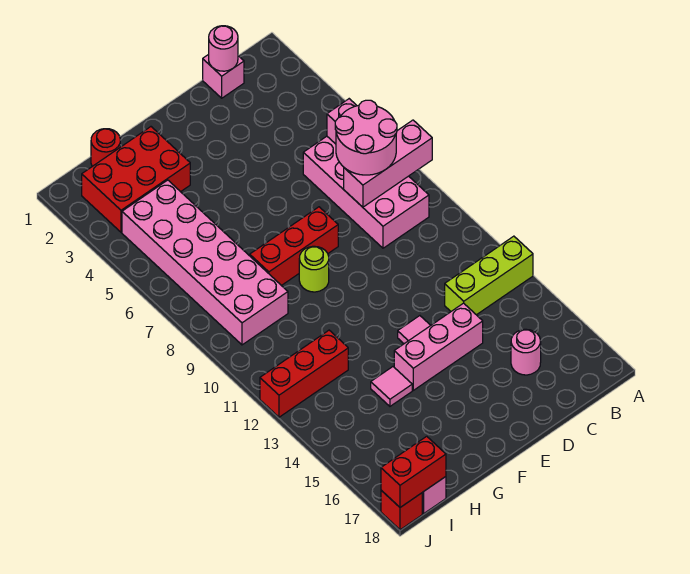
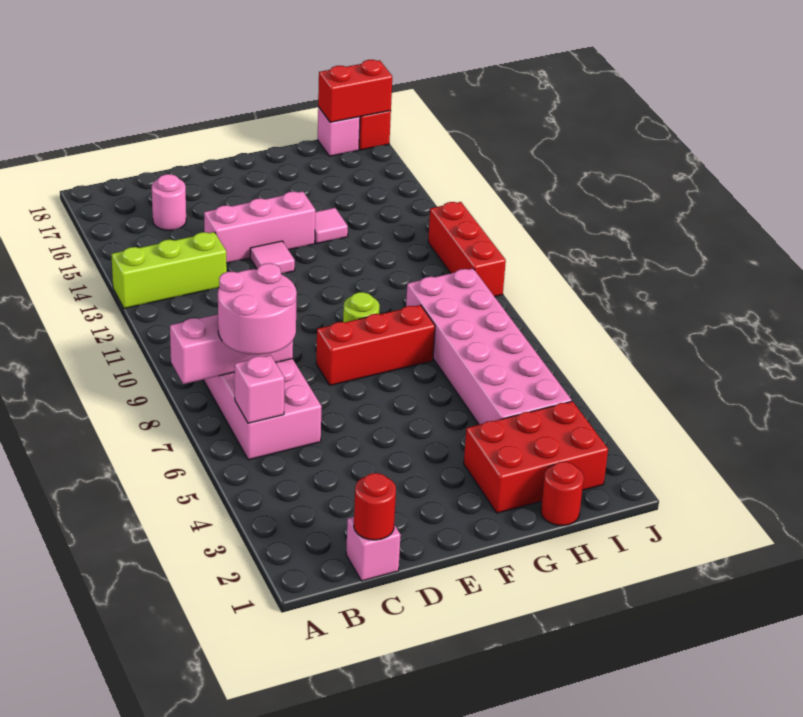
pink 1x1 round brick [209,26,238,71] -> red 1x1 round brick [354,473,396,540]
red 1x3 brick [260,330,348,417] -> red 1x3 brick turned to [428,202,506,297]

